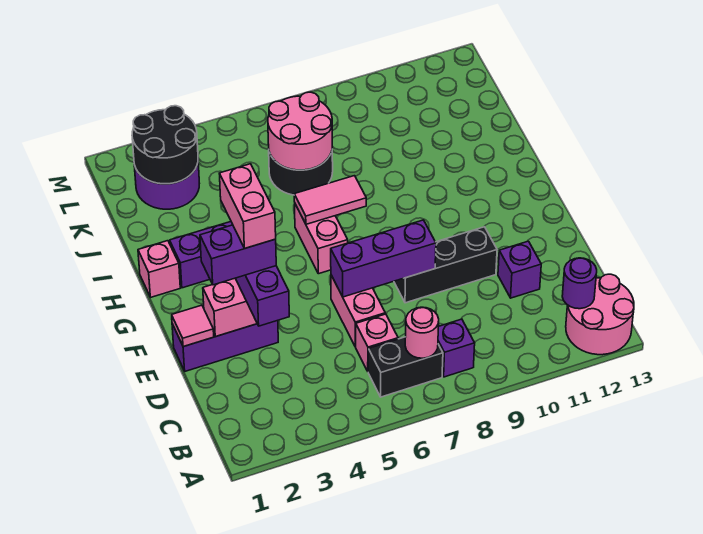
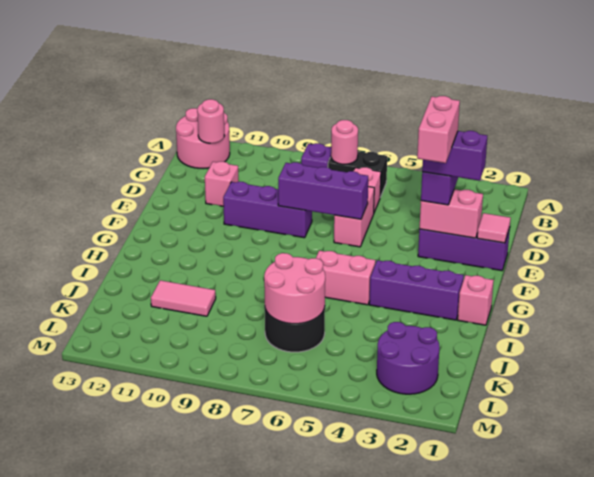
purple 1x1 round brick [562,258,597,309] -> pink 1x1 round brick [197,99,224,143]
purple 1x1 brick [498,241,541,298] -> pink 1x1 brick [205,162,239,206]
black 1x3 brick [394,227,497,303] -> purple 1x3 brick [223,182,312,238]
pink 1x2 brick [295,204,348,274] -> pink 1x2 brick turned to [316,251,376,305]
pink 1x2 tile [294,176,366,224] -> pink 1x2 tile moved to [151,280,216,316]
black 2x2 round brick [132,106,198,184] -> none

